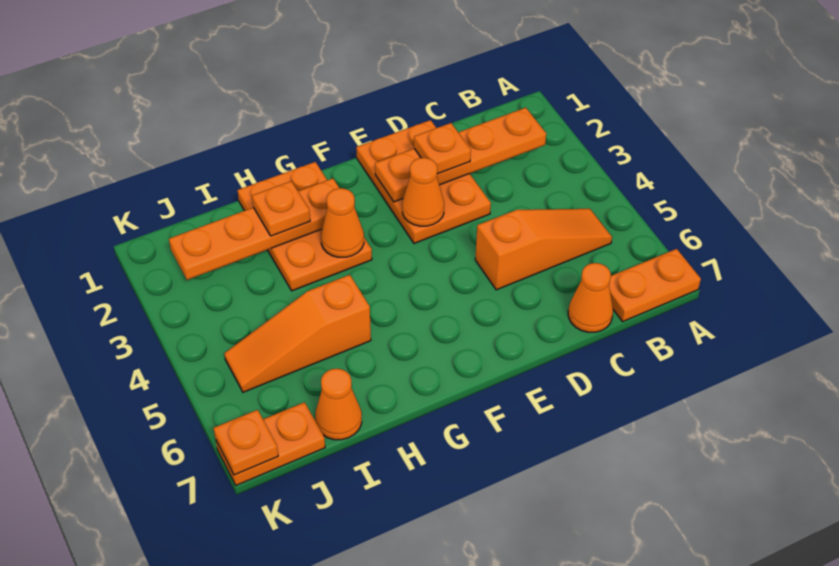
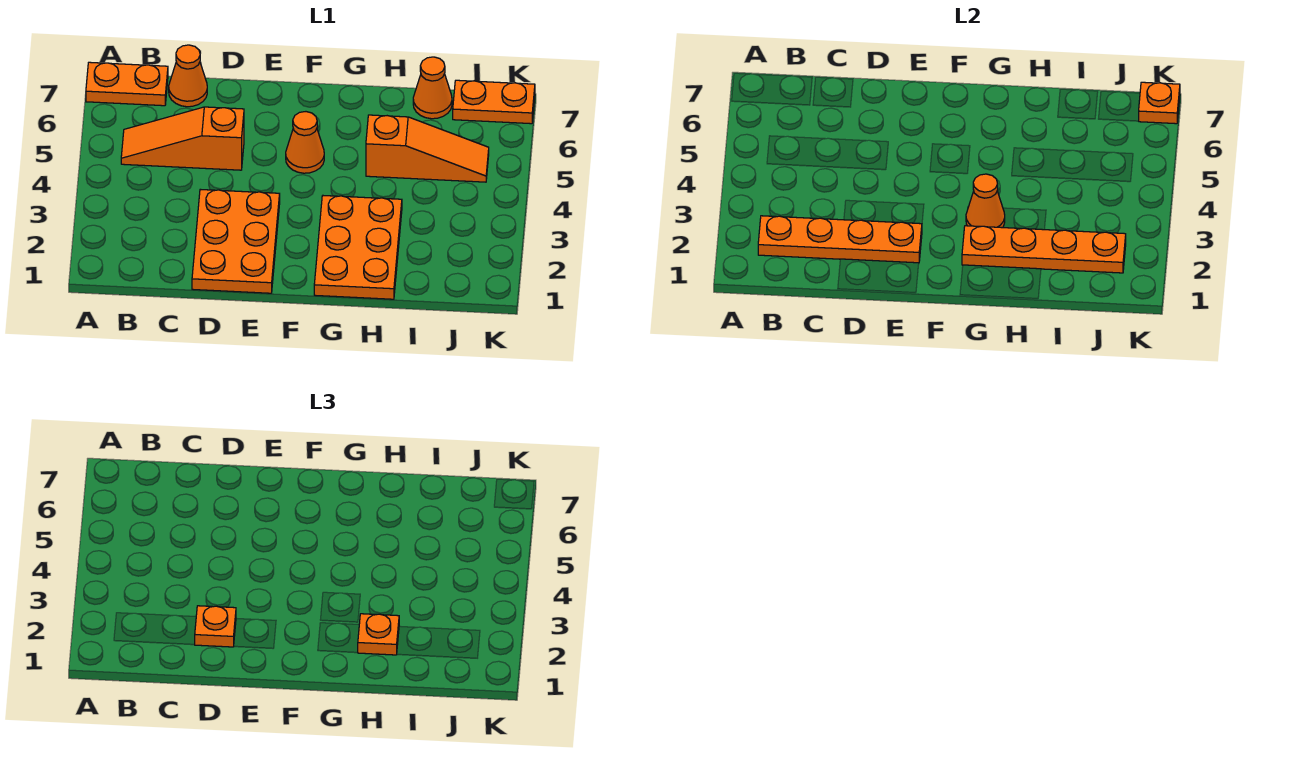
orange 1x1 cone [402,158,444,226] -> orange 1x1 cone moved to [286,112,324,173]

